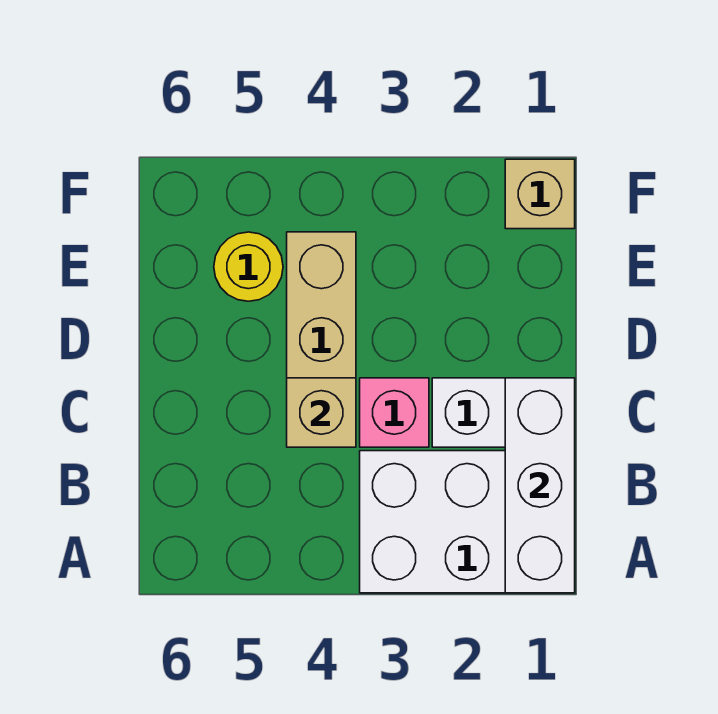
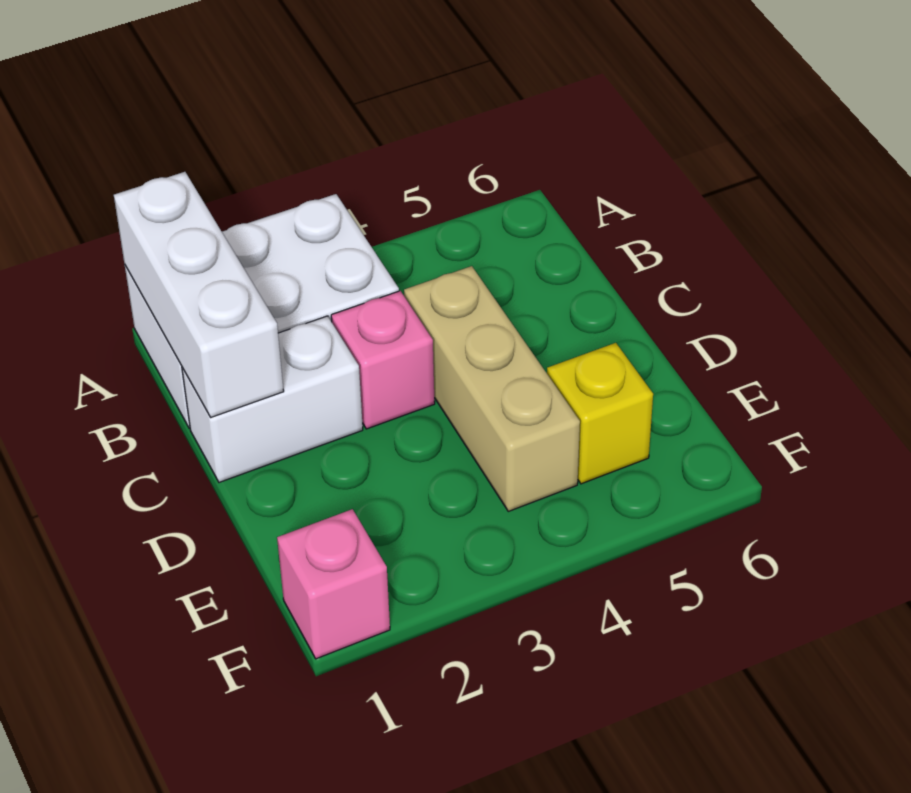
tan 1x1 brick [287,378,356,447] -> none
yellow 1x1 round brick [214,232,283,301] -> yellow 1x1 brick [547,343,653,484]
tan 1x1 brick [505,159,575,229] -> pink 1x1 brick [277,509,390,659]

